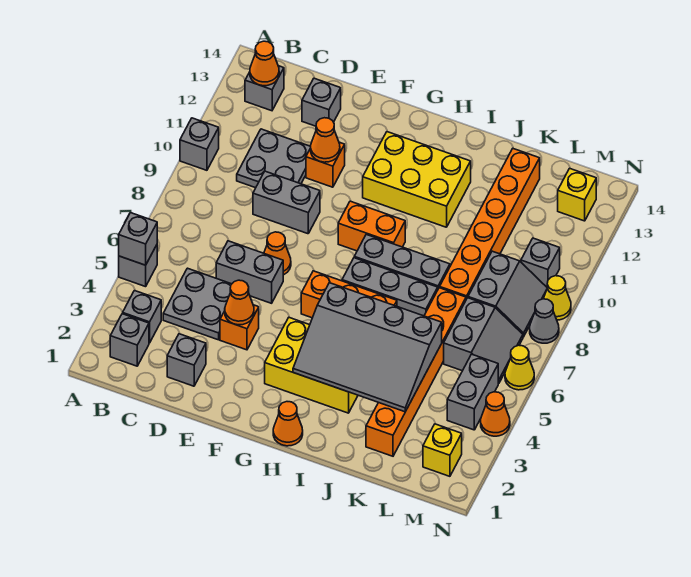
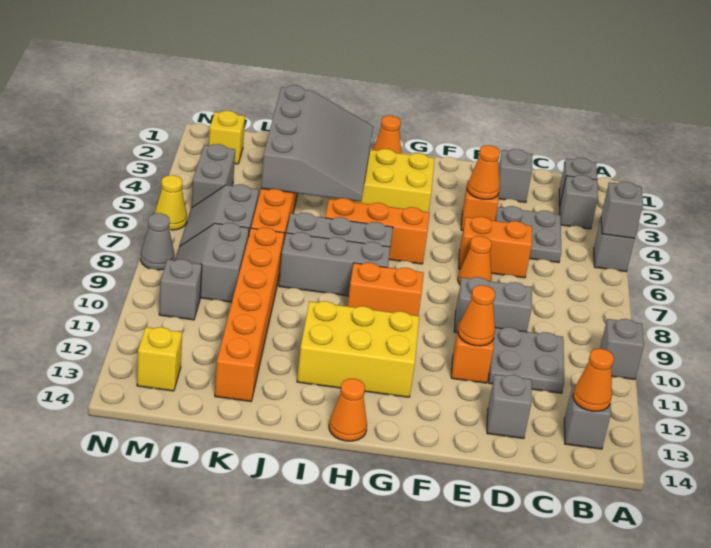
grey 1x2 brick [216,241,283,303] -> orange 1x2 brick [458,217,532,278]
grey 3x4 slope [293,283,442,412] -> grey 3x4 slope turned to [261,85,373,202]
orange 1x1 cone [481,392,510,436] -> orange 1x1 cone moved to [329,379,367,441]
yellow 1x1 cone [543,276,571,320] -> none

